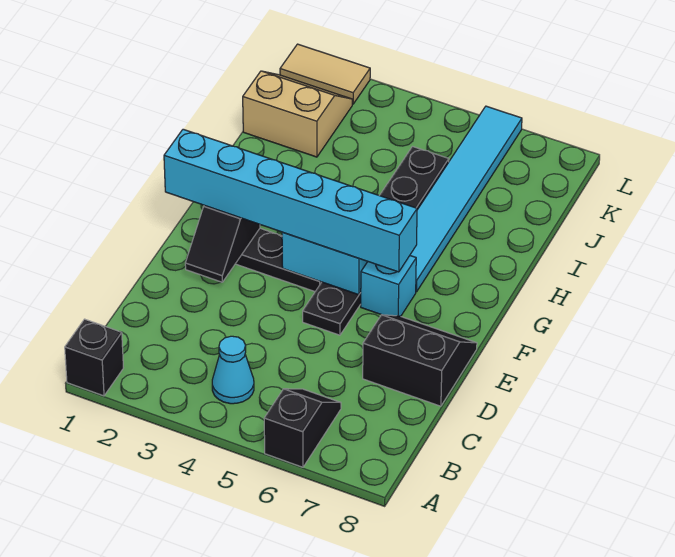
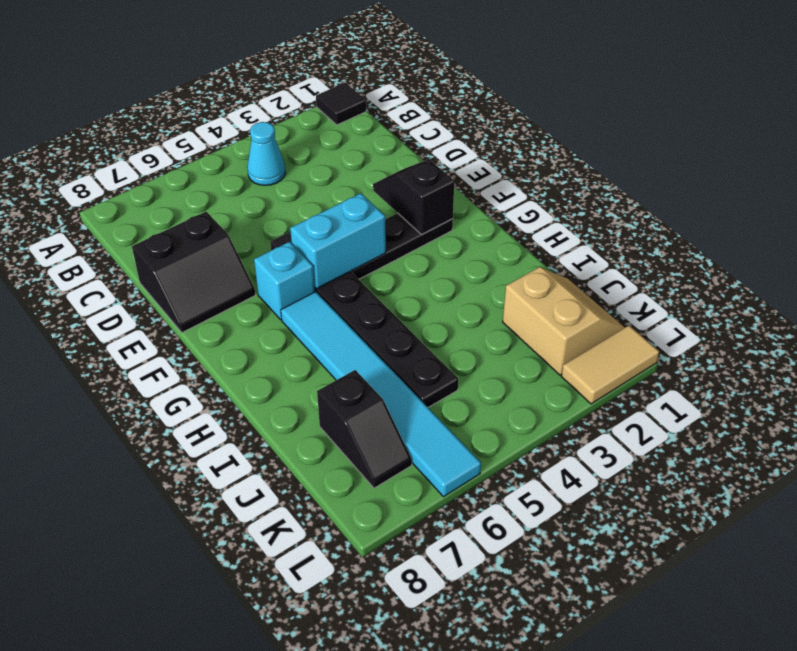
black 1x1 brick [65,319,123,396] -> black 1x1 tile [316,83,366,125]
black 1x2 slope [264,389,341,467] -> black 1x2 slope moved to [317,370,412,488]
cyan 1x6 brick [164,129,417,272] -> none
tan 2x2 slope [243,71,352,157] -> tan 2x2 slope turned to [503,267,625,375]

